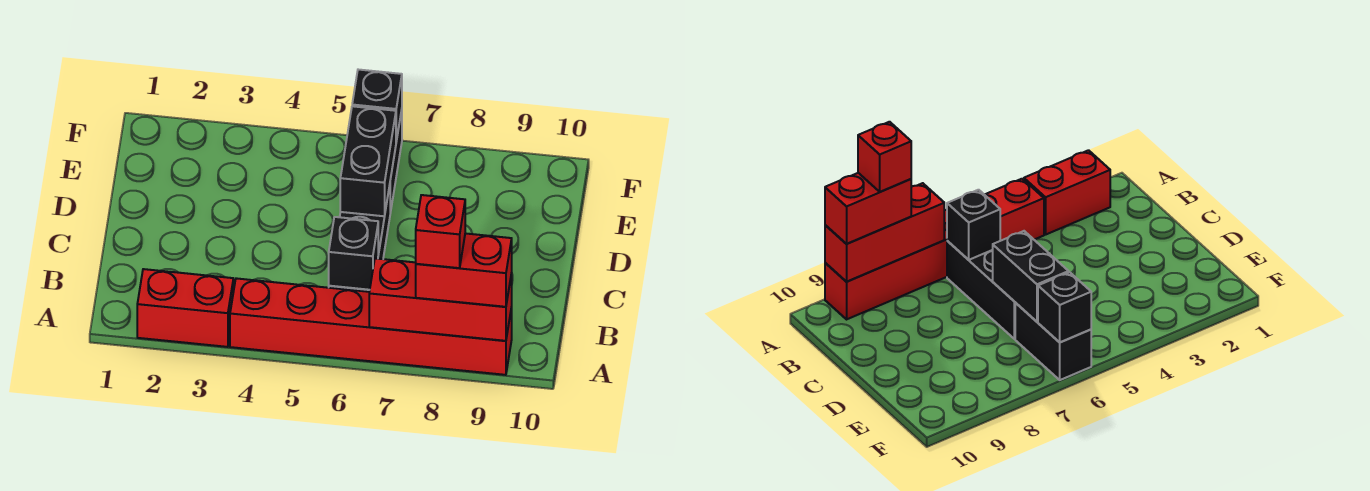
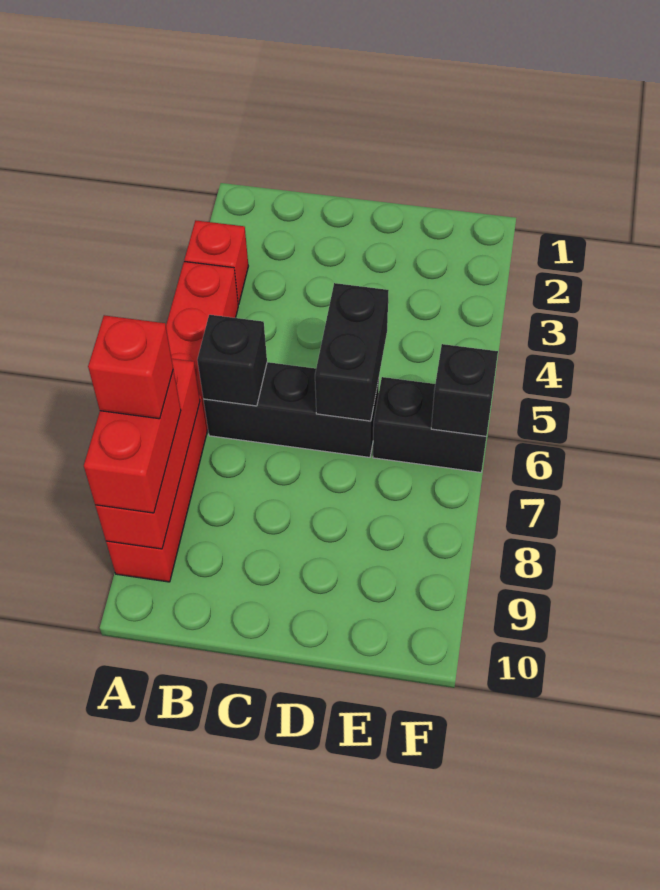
red 1x2 brick [137,269,233,347] -> red 1x1 brick [184,220,248,305]
black 1x2 brick [340,106,396,216] -> black 1x2 brick turned to [315,283,389,421]

